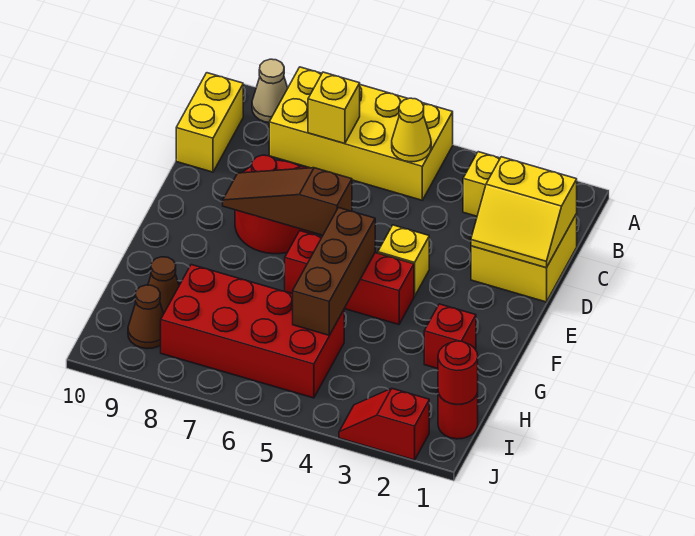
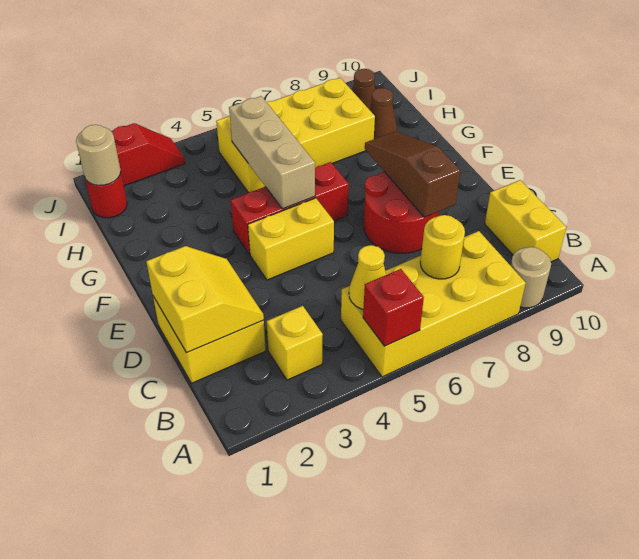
tan 1x1 cone [252,59,288,122] -> tan 1x1 round brick [511,247,551,308]
yellow 1x1 brick [308,72,360,143] -> yellow 1x1 round brick [420,215,465,279]
yellow 2x2 slope [471,157,577,268] -> yellow 2x2 slope turned to [146,246,264,353]
yellow 1x1 brick [378,225,429,296] -> yellow 1x2 brick [248,198,334,280]
brown 1x3 slope [223,168,352,235] -> brown 1x3 slope turned to [365,131,460,217]
brown 1x3 brick [293,208,375,335] -> tan 1x3 brick [229,96,315,209]
red 1x1 brick [424,304,476,369] -> red 1x1 brick moved to [363,269,424,346]
red 2x4 brick [161,265,344,398] -> yellow 2x4 brick [216,78,375,193]
red 1x1 round brick [438,341,478,405] -> tan 1x1 round brick [76,125,121,185]

